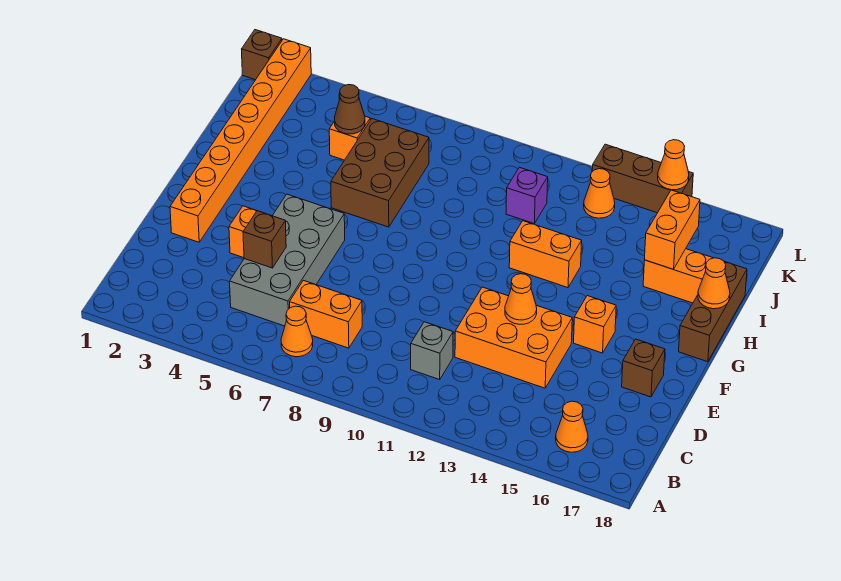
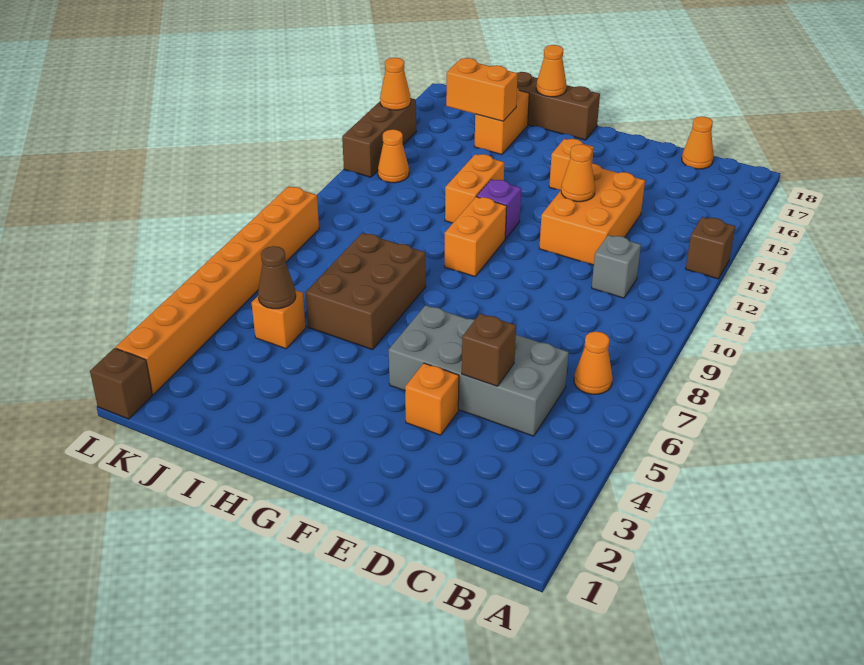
orange 1x1 cone [556,401,588,452] -> orange 1x1 cone moved to [682,116,714,169]
orange 1x2 brick [290,280,362,348] -> orange 1x2 brick moved to [445,197,507,277]
orange 1x8 brick [170,39,311,242] -> orange 1x8 brick turned to [116,186,319,394]
brown 1x1 brick [622,339,665,397] -> brown 1x1 brick moved to [686,217,735,279]
brown 2x3 brick [331,119,429,227] -> brown 2x3 brick turned to [305,233,426,350]
purple 1x1 brick [506,167,548,223] -> purple 1x1 brick moved to [477,179,521,239]

